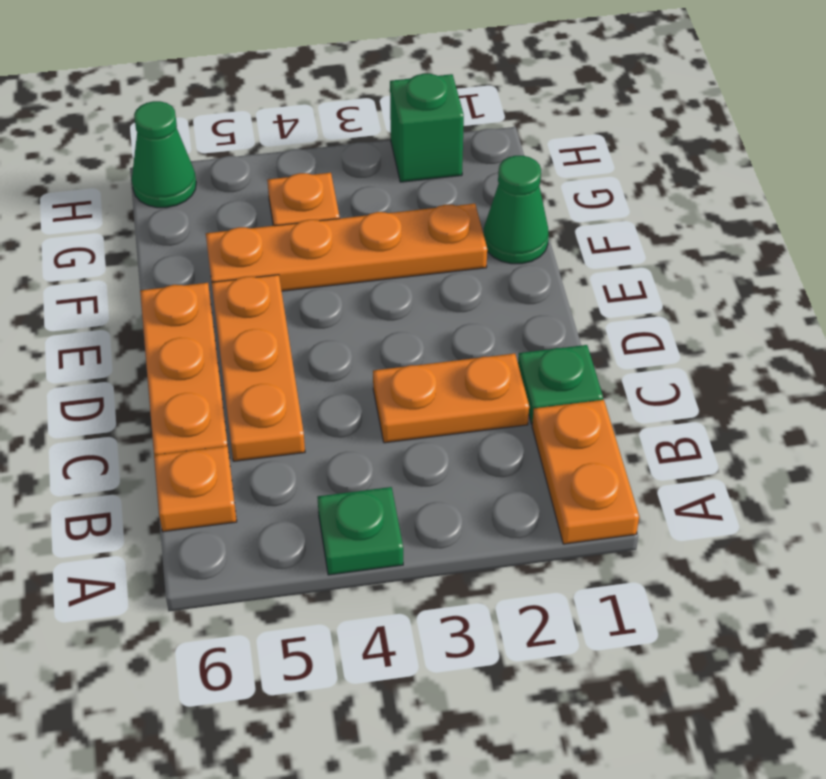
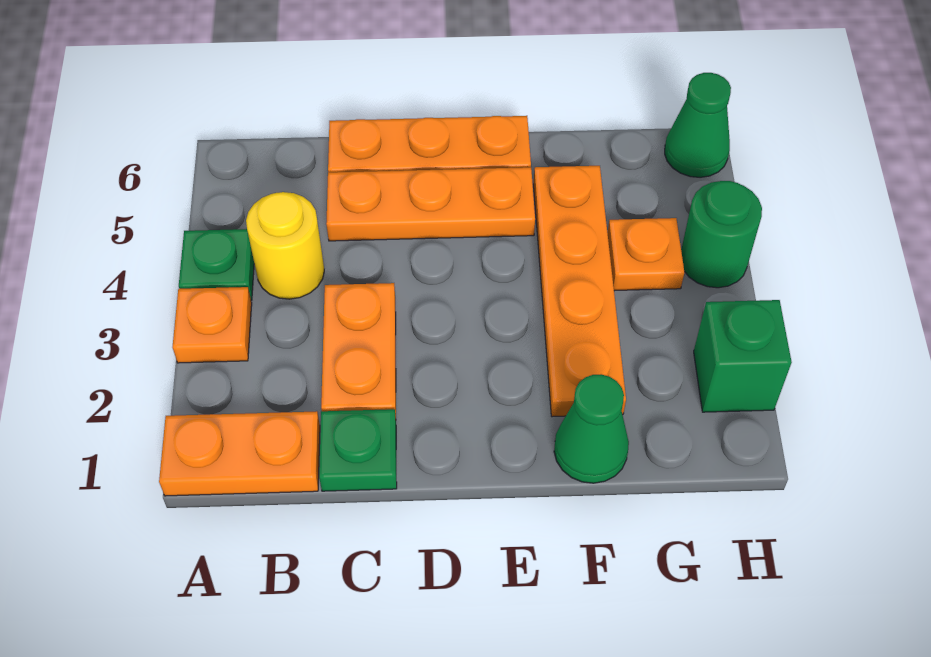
none -> yellow 1x1 round brick [246,192,324,299]
orange 1x1 plate [154,446,237,532] -> orange 1x1 plate moved to [173,287,252,363]
none -> green 1x1 round brick [681,181,762,288]

